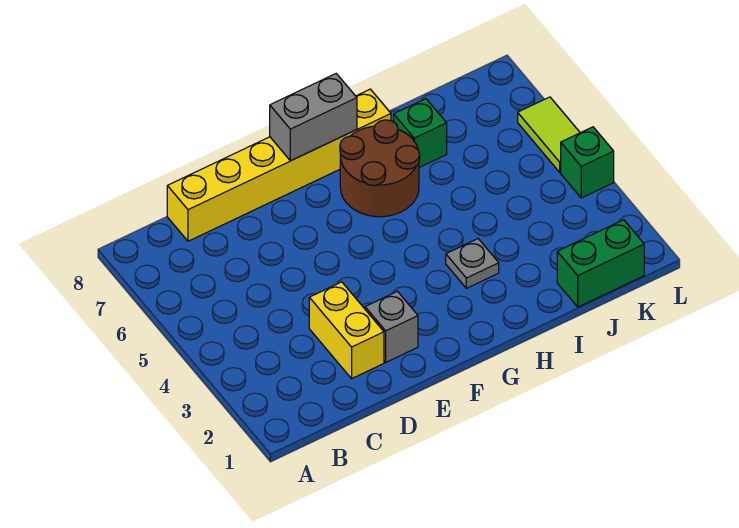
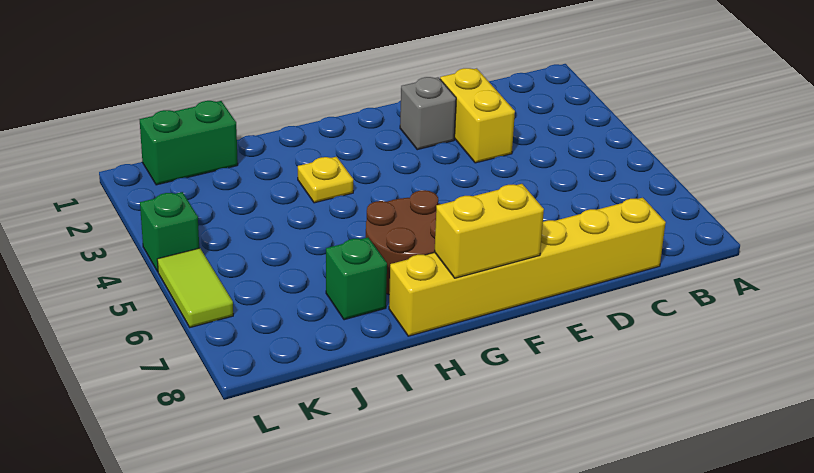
grey 1x2 brick [270,74,357,161] -> yellow 1x2 brick [435,184,544,278]
grey 1x1 plate [446,239,499,288] -> yellow 1x1 plate [298,157,353,203]

